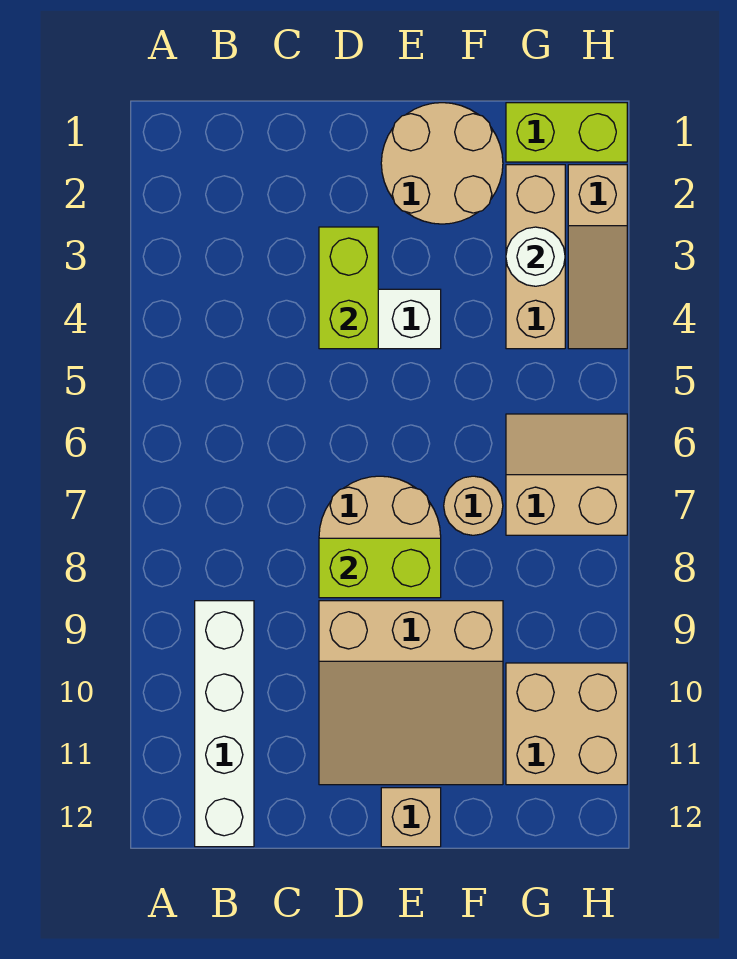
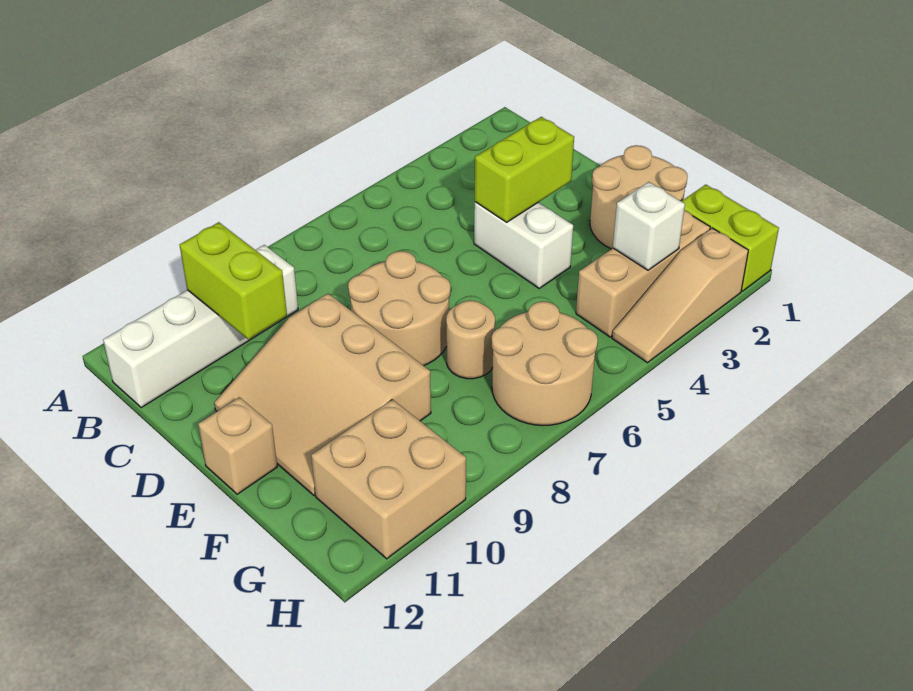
lime 1x2 brick [319,538,441,598] -> lime 1x2 brick moved to [180,222,287,339]
white 1x1 round brick [506,227,565,286] -> white 1x1 brick [613,182,685,270]
tan 2x2 slope [506,414,627,535] -> tan 2x2 round brick [492,301,598,425]

